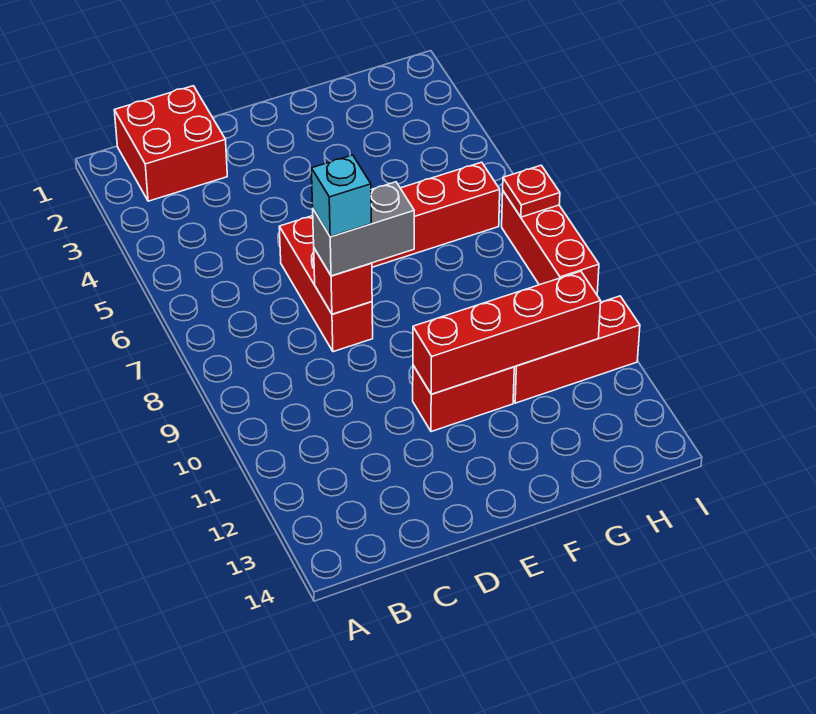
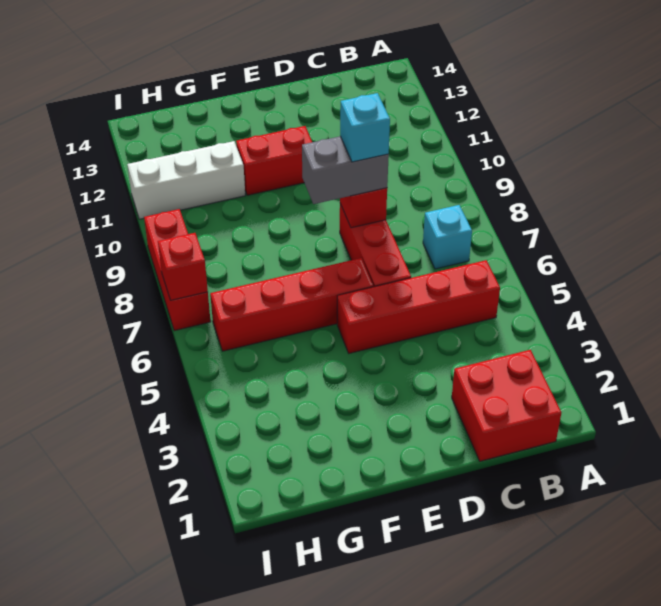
none -> cyan 1x1 brick [423,205,472,269]
red 1x4 brick [413,271,601,394] -> red 1x4 brick moved to [337,260,500,353]
red 1x3 brick [513,296,640,403] -> white 1x3 brick [127,141,245,219]
red 1x1 plate [503,165,560,217] -> red 1x1 brick [158,233,208,300]

